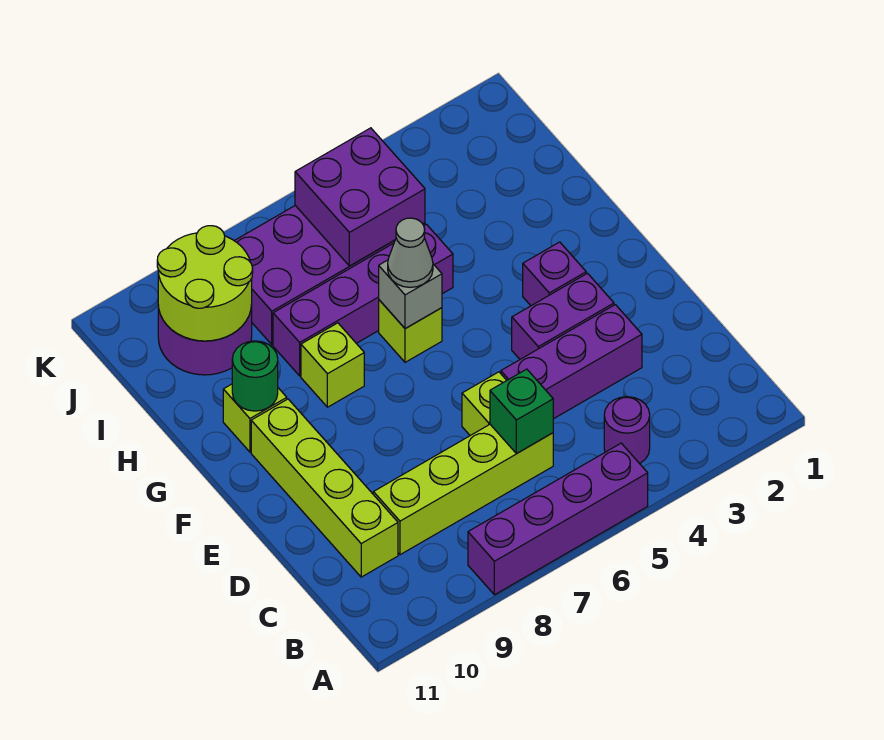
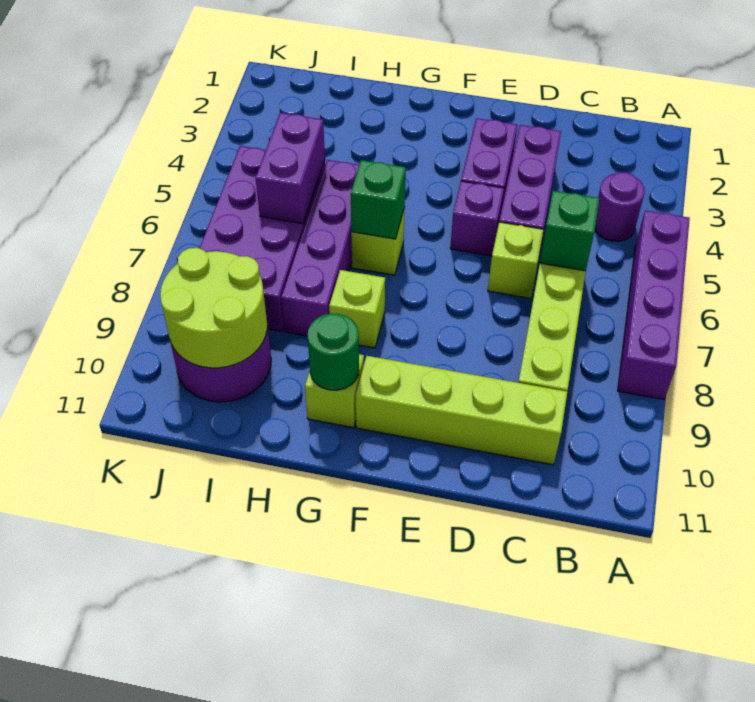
purple 1x1 brick [523,242,586,306] -> purple 1x1 brick moved to [450,181,504,256]
grey 1x1 brick [379,260,442,329] -> green 1x1 brick [351,160,406,239]
grey 1x1 cone [388,218,433,287] -> none
purple 2x2 brick [295,128,425,266] -> purple 1x2 brick [256,113,325,224]

